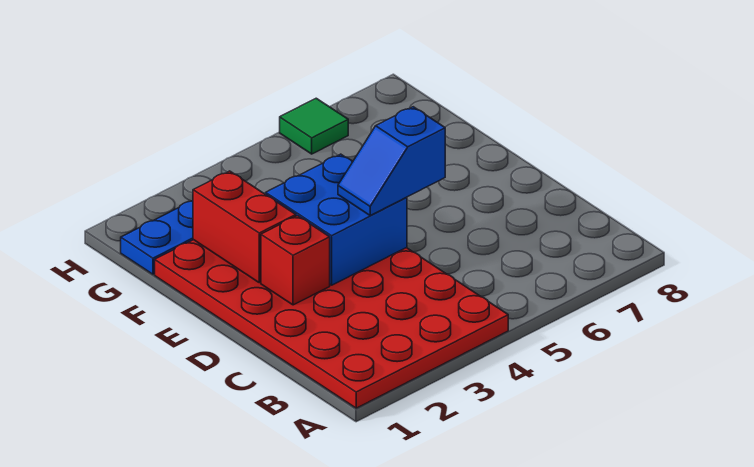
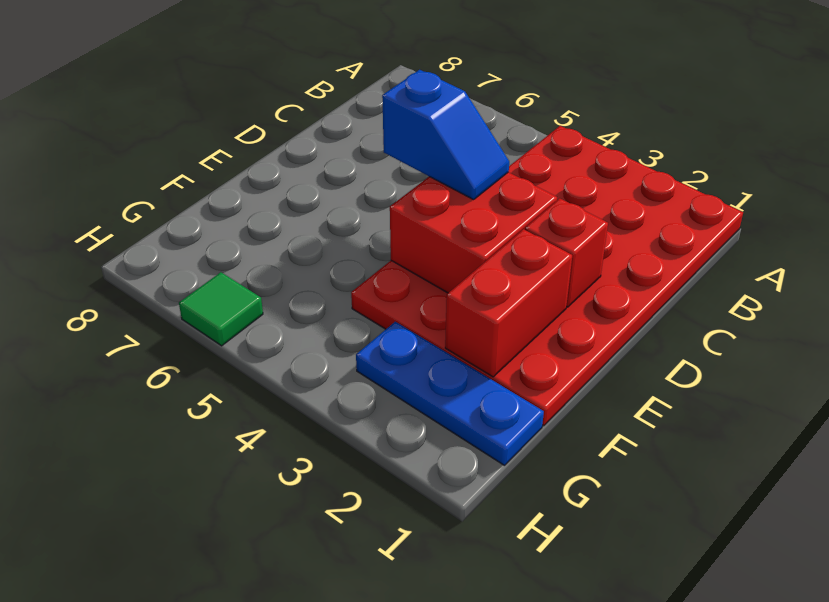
blue 2x2 brick [266,154,407,285] -> red 2x2 brick [390,172,557,293]

